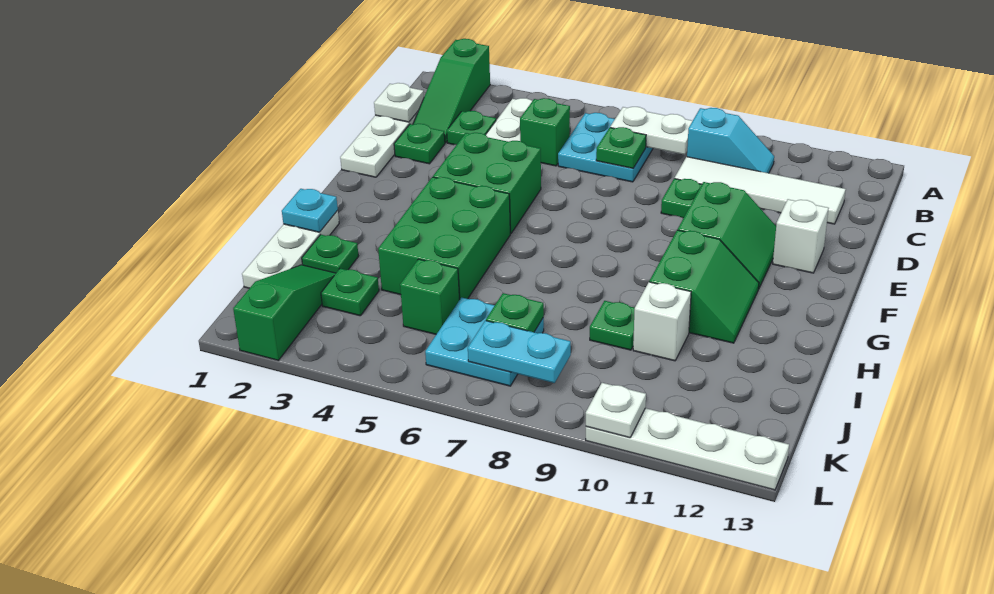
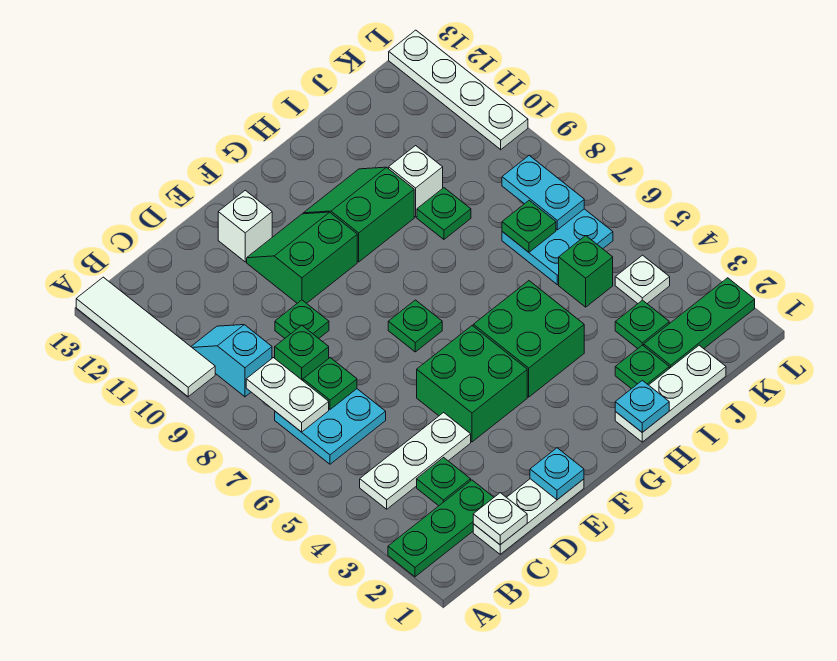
green 1x3 slope [413,39,490,143] -> green 1x3 plate [388,480,494,577]
green 1x1 brick [520,98,570,166] -> green 1x1 brick moved to [275,325,329,381]
white 1x4 tile [675,157,846,224] -> white 1x4 tile moved to [76,277,215,397]
green 1x1 plate [394,124,445,164] -> green 1x1 plate moved to [388,300,442,352]
none -> cyan 1x1 plate [530,448,584,500]
green 2x3 brick [378,177,510,300] -> green 2x2 brick [473,281,584,397]
green 1x3 slope [233,265,336,360] -> green 1x3 plate [644,278,755,369]
white 1x1 plate [586,383,646,438] -> white 1x1 plate moved to [615,255,670,303]

